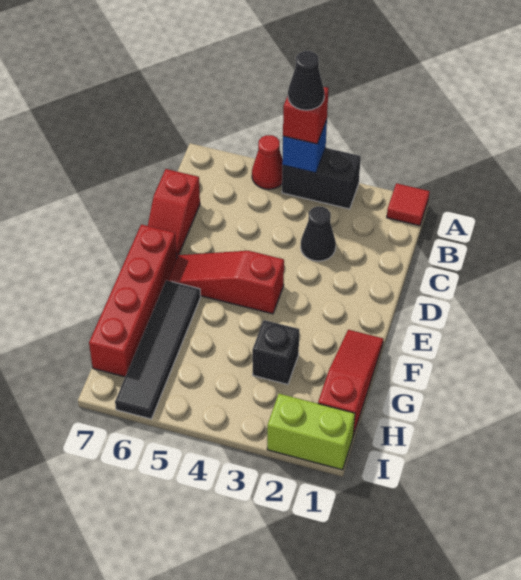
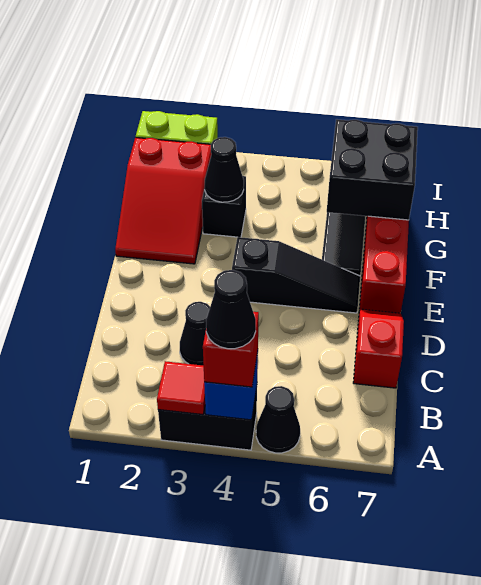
red 1x1 tile [387,183,430,226] -> red 1x1 tile moved to [157,361,205,415]
red 1x1 cone [252,135,283,189] -> black 1x1 cone [256,386,300,453]
red 1x3 slope [168,251,284,314] -> black 1x3 slope [232,237,360,313]
red 1x3 slope [318,330,383,436] -> red 2x3 slope [115,137,211,264]
none -> black 1x1 cone [205,137,244,202]
none -> black 2x2 brick [327,119,418,220]

